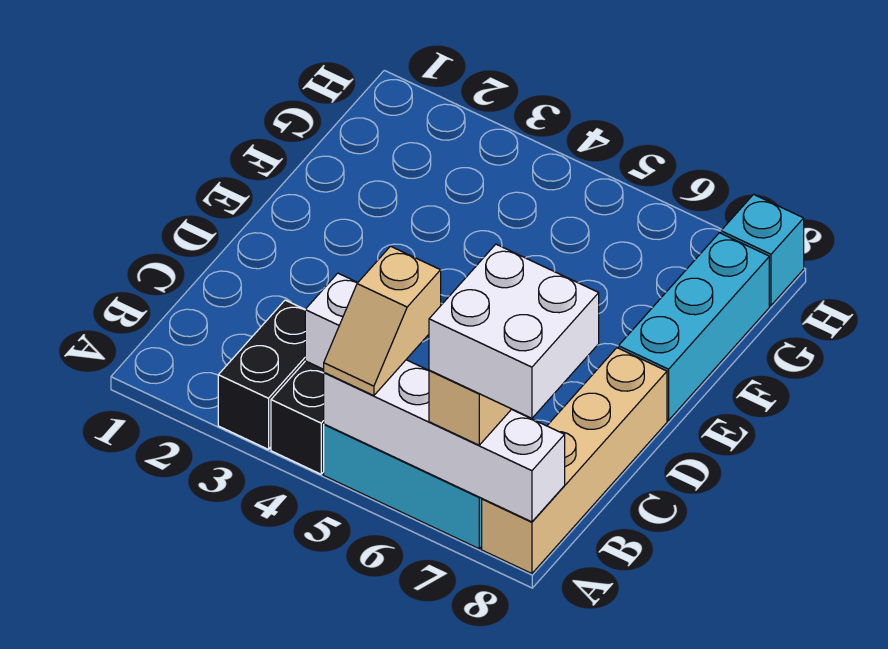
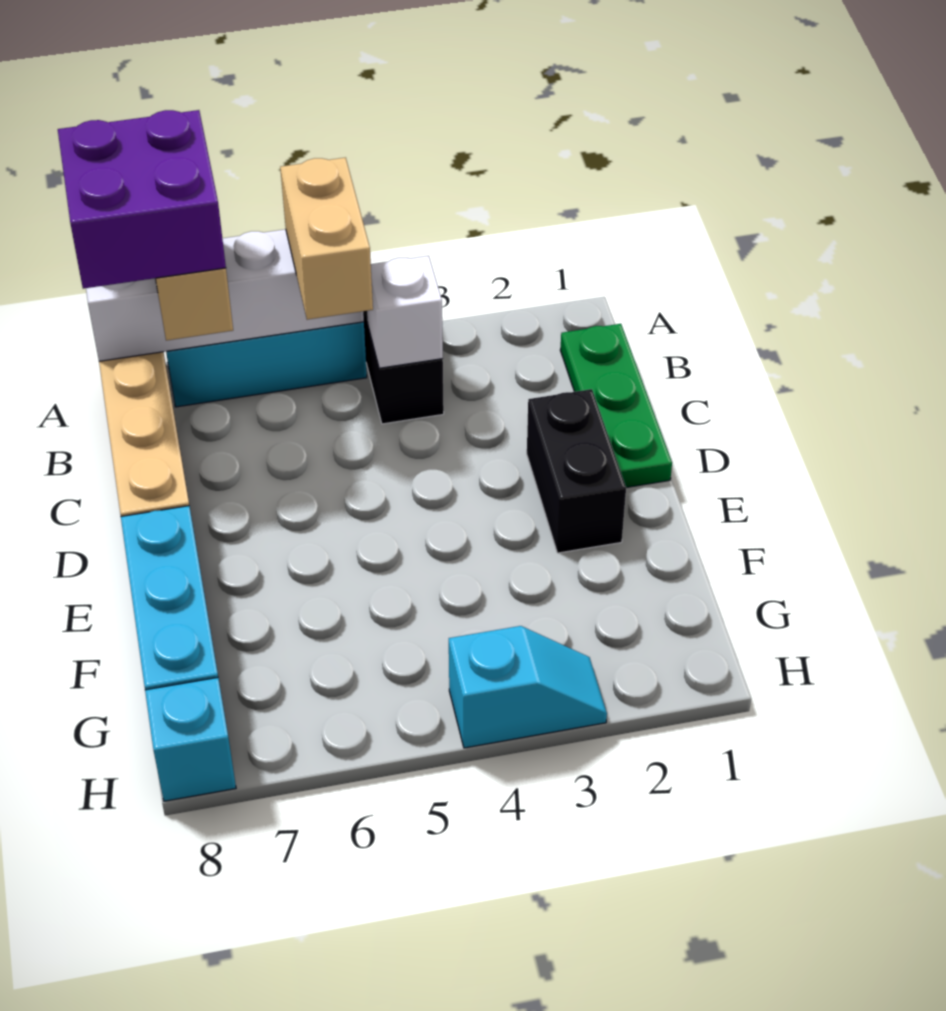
black 1x2 brick [218,300,305,449] -> black 1x2 brick moved to [527,389,626,553]
tan 1x2 slope [324,246,441,396] -> tan 1x2 brick [280,158,373,320]
white 2x2 brick [429,244,599,418] -> purple 2x2 brick [58,110,226,289]
none -> green 1x3 plate [560,324,672,488]
none -> cyan 1x2 slope [449,626,607,748]

